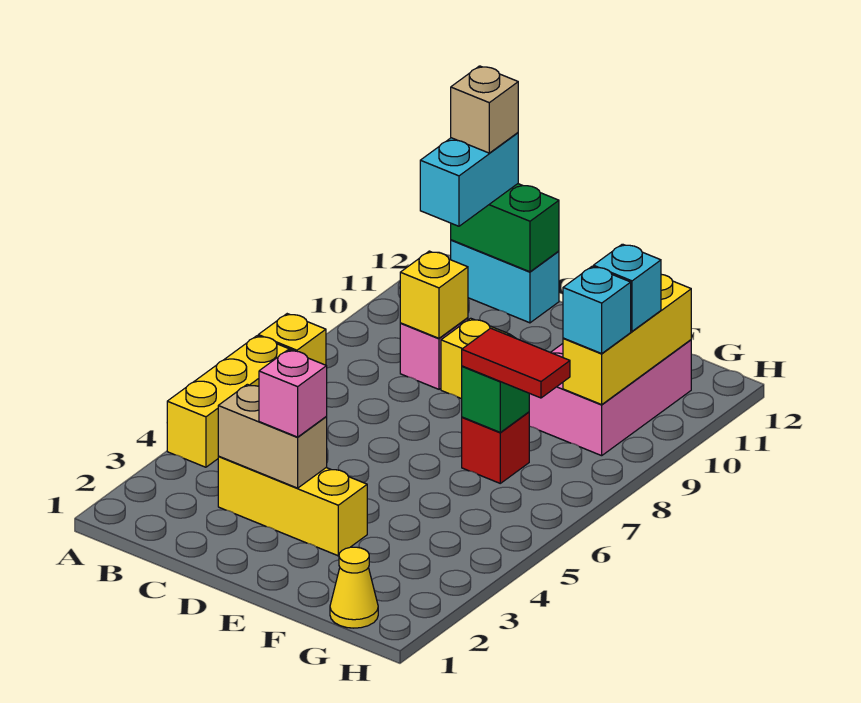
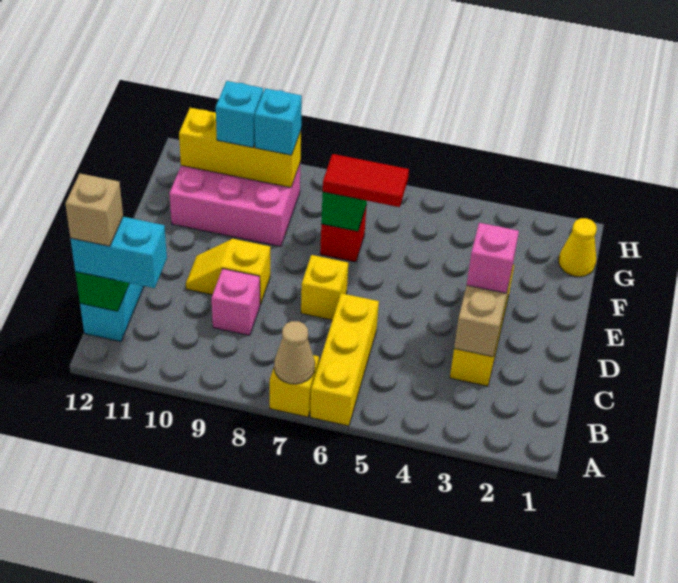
yellow 1x3 brick [167,336,293,467] -> yellow 1x3 brick turned to [310,293,379,426]
none -> tan 1x1 cone [274,321,315,384]
yellow 1x1 brick [400,251,468,338] -> yellow 1x1 brick moved to [301,255,348,320]
red 1x2 tile [462,328,570,398] -> red 1x2 tile turned to [323,154,409,207]

